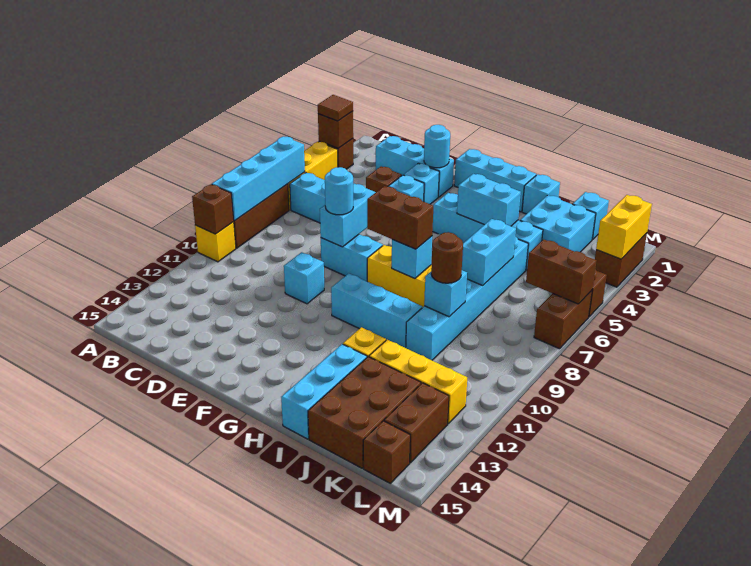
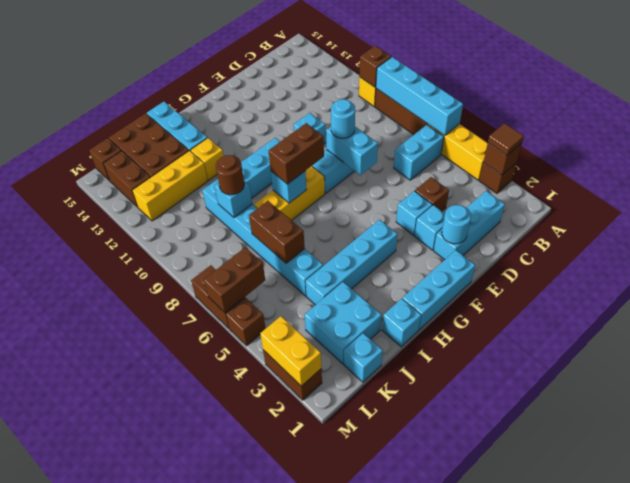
cyan 1x2 brick [457,174,521,226] -> none
cyan 1x2 brick [462,219,516,286] -> brown 1x2 brick [249,201,305,263]

